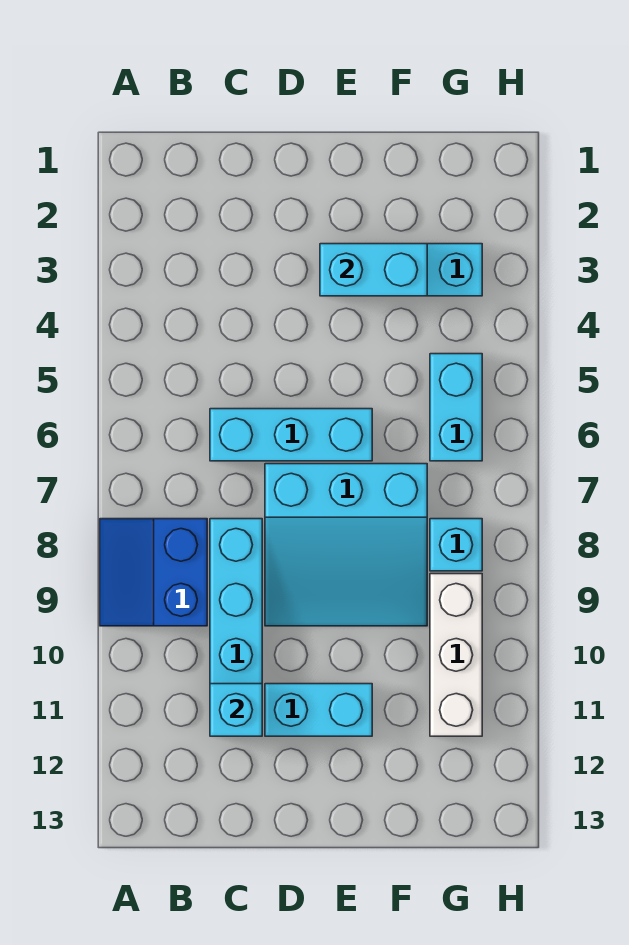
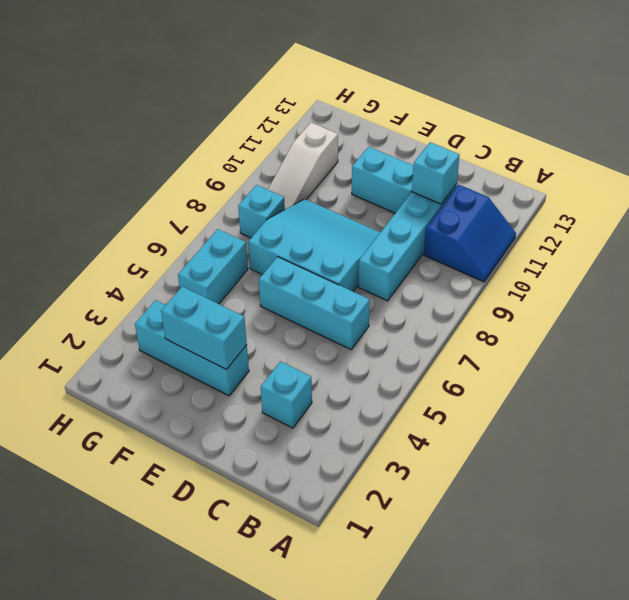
blue 2x2 slope [100,519,207,626] -> blue 2x2 slope moved to [424,185,516,282]
none -> cyan 1x1 brick [261,361,312,428]
white 1x3 brick [430,574,482,736] -> white 1x3 slope [268,123,338,209]

